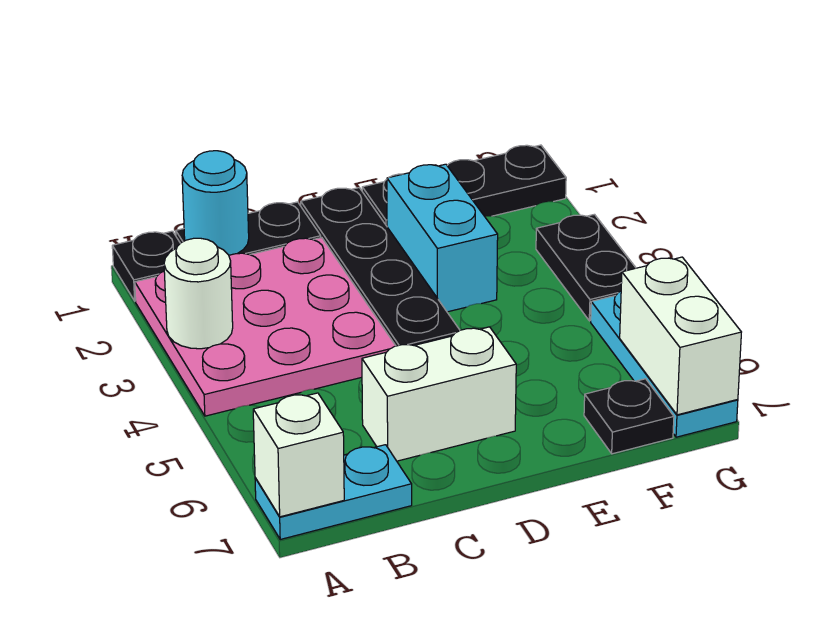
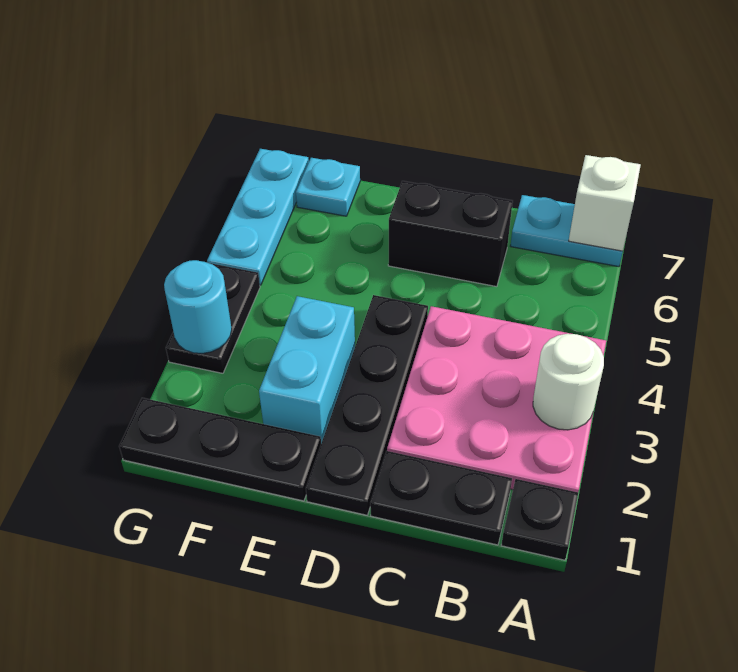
cyan 1x1 round brick [182,151,249,255] -> cyan 1x1 round brick moved to [164,260,232,354]
white 1x2 brick [362,327,516,461] -> black 1x2 brick [388,181,513,287]
black 1x1 plate [584,379,674,454] -> cyan 1x1 plate [296,158,360,216]
white 1x2 brick [620,257,741,415] -> none

